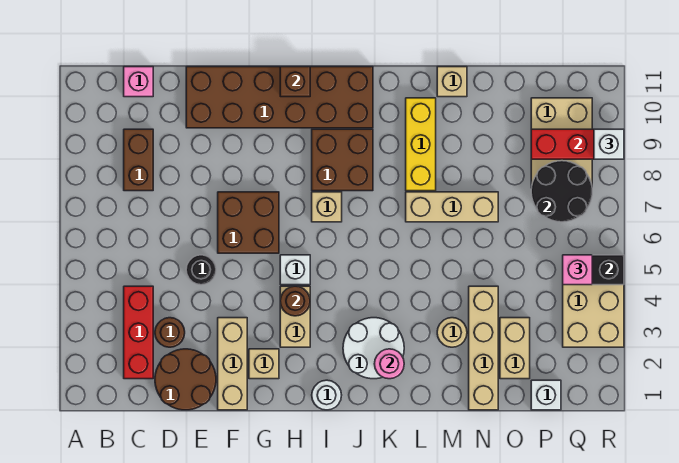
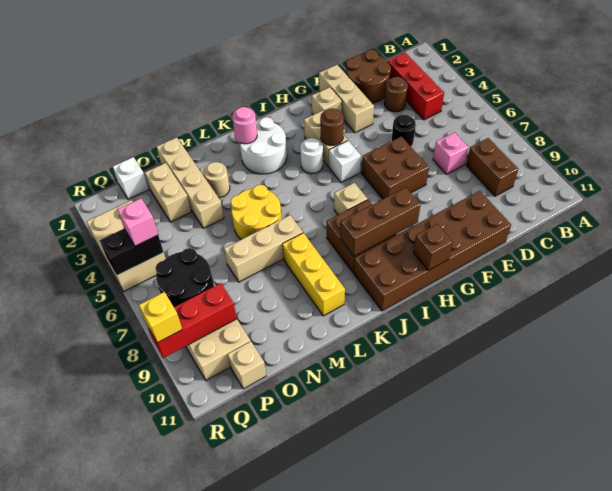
pink 1x1 brick [124,67,153,97] -> pink 1x1 brick moved to [433,132,468,174]
none -> brown 1x3 brick [340,188,421,256]
white 1x1 round brick [312,380,342,410] -> white 1x1 round brick moved to [300,138,323,174]
none -> yellow 2x2 round brick [231,185,282,240]
tan 1x1 brick [437,67,467,97] -> tan 1x1 brick moved to [228,342,266,389]
white 1x1 brick [594,129,624,159] -> yellow 1x1 brick [139,292,182,343]

